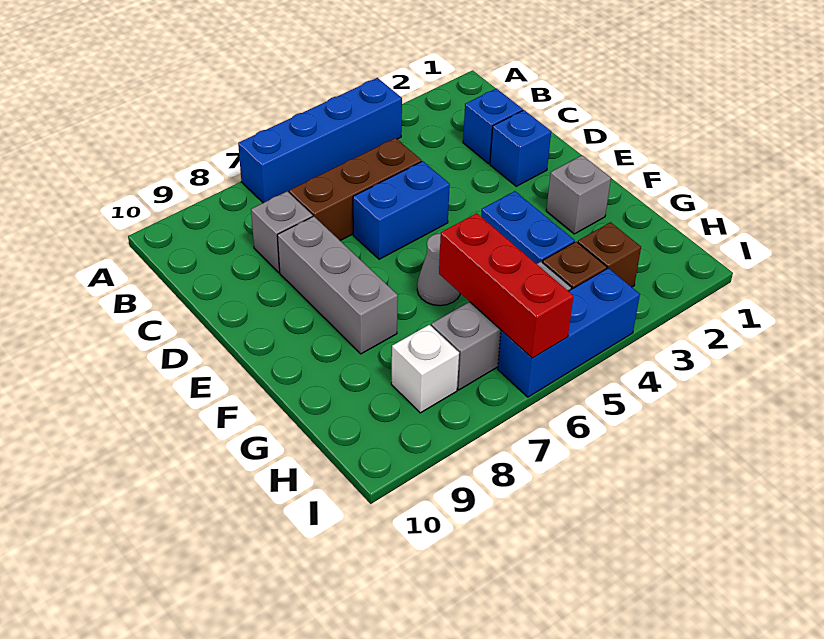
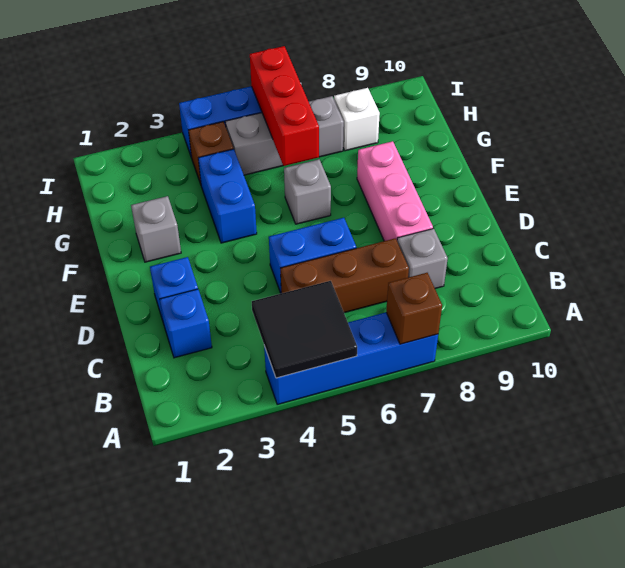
none -> black 2x2 tile [252,281,357,378]
grey 1x3 brick [277,216,398,354] -> pink 1x3 brick [357,141,433,241]
grey 1x1 cone [417,234,460,306] -> grey 1x1 brick [284,159,331,224]
brown 1x1 brick [578,222,641,287] -> brown 1x1 brick moved to [386,273,442,344]

